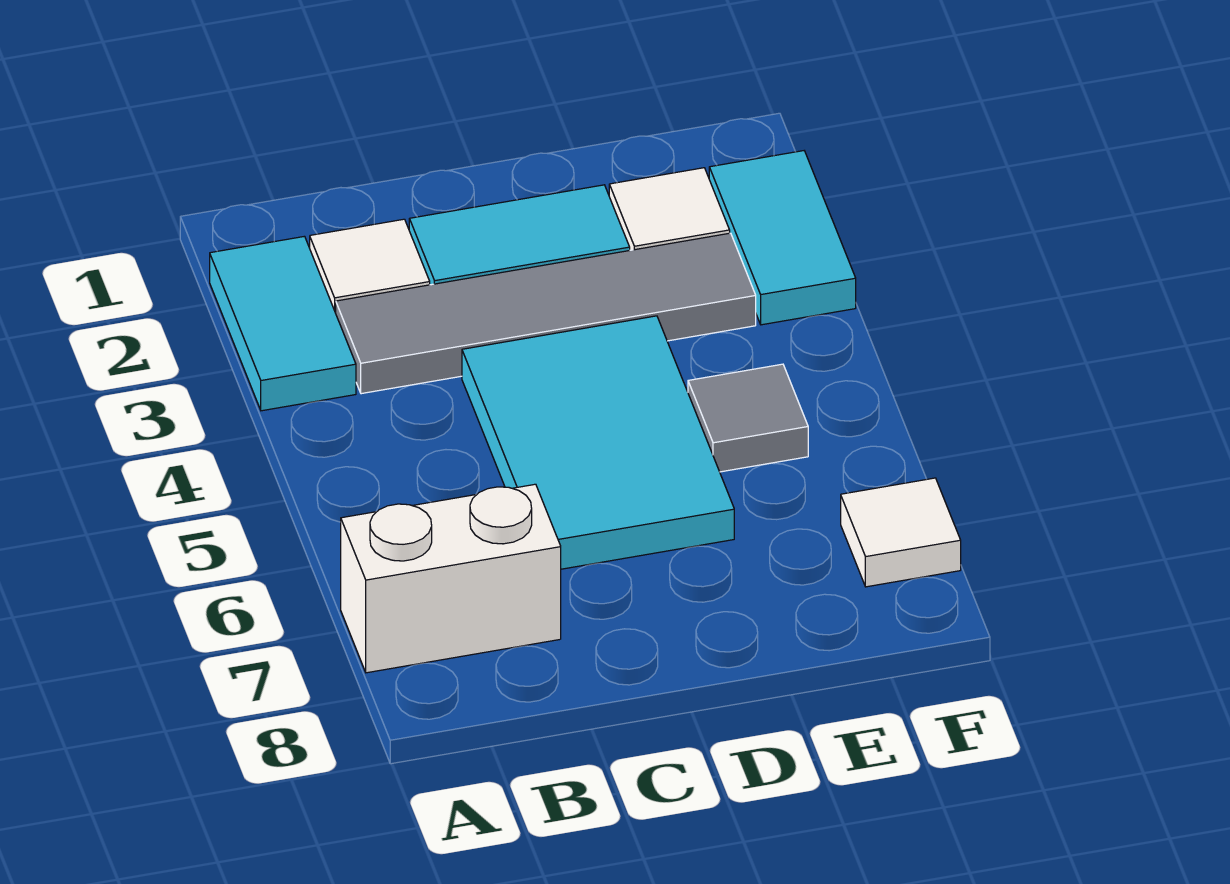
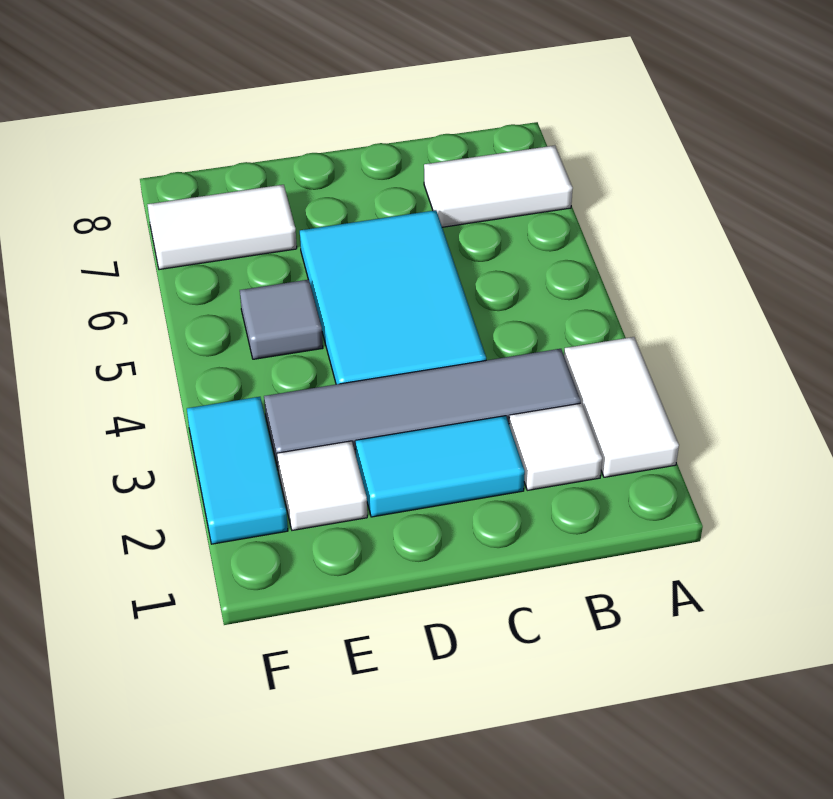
cyan 1x2 tile [210,236,356,411] -> white 1x2 tile [564,337,679,477]
white 1x2 brick [341,484,561,673] -> white 1x2 tile [424,145,573,227]
white 1x1 tile [841,478,961,587] -> white 1x2 tile [147,185,297,270]

